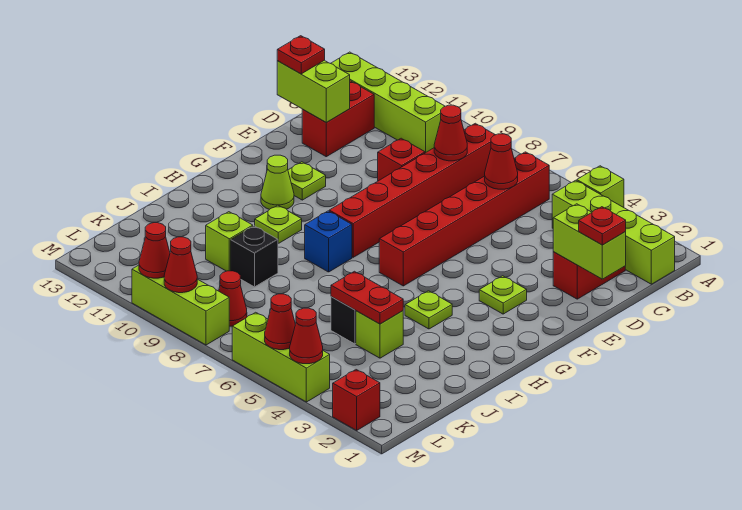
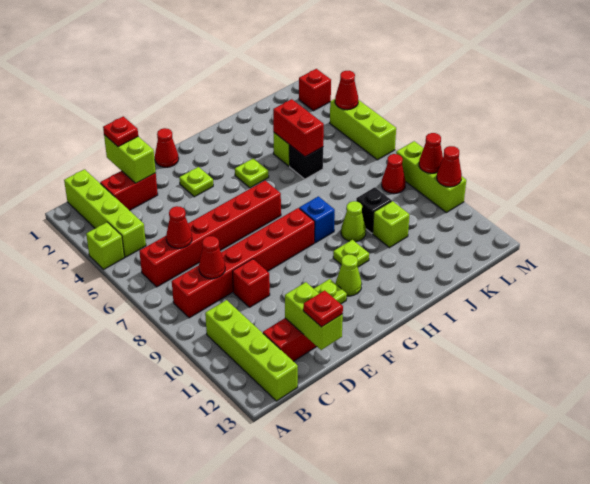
none -> lime 1x1 cone [341,201,366,242]
red 1x2 plate [331,271,403,324] -> red 1x2 brick [273,99,324,157]
red 1x1 cone [265,294,295,350] -> red 1x1 cone moved to [155,128,179,167]

